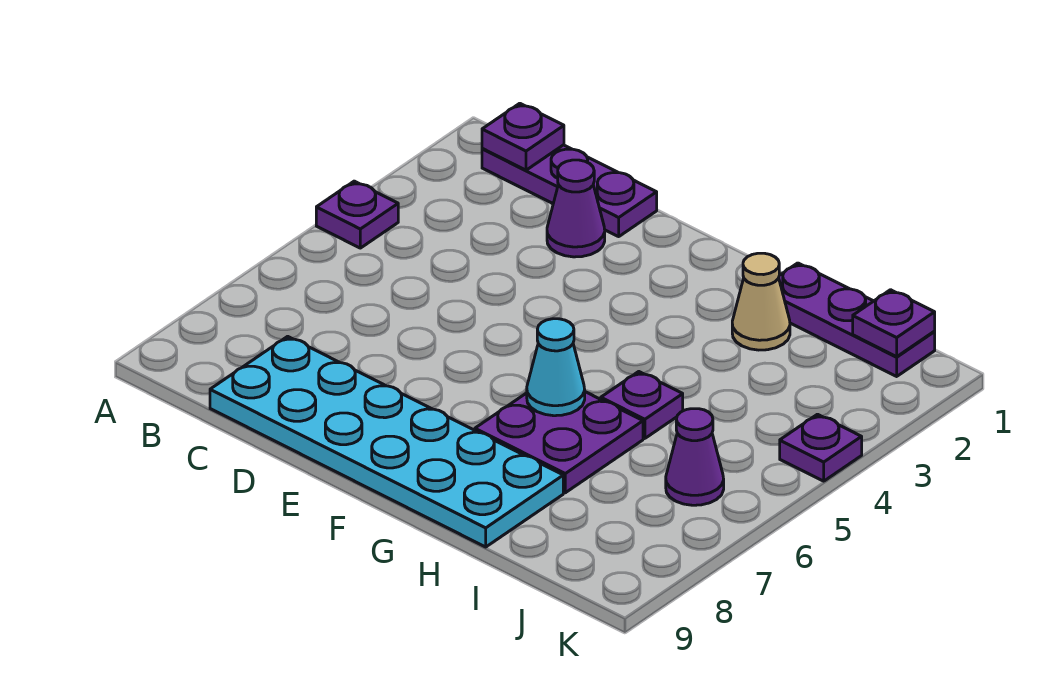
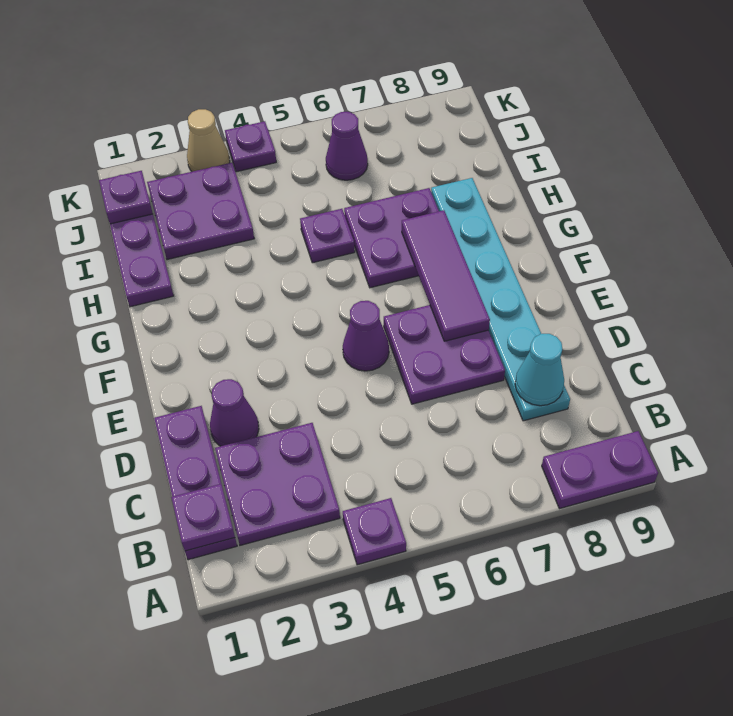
none -> purple 1x2 plate [542,431,658,509]
none -> purple 2x2 plate [215,423,340,545]
cyan 2x6 plate [210,336,563,547] -> cyan 1x6 plate [431,178,570,421]
none -> purple 2x2 plate [384,305,505,404]
none -> purple 1x1 cone [343,301,389,371]
none -> purple 1x3 tile [402,210,490,341]
cyan 1x1 cone [527,319,585,416] -> cyan 1x1 cone moved to [515,334,564,406]
tan 1x1 cone [732,253,790,350] -> tan 1x1 cone moved to [187,109,230,172]
none -> purple 2x2 plate [147,163,254,260]

